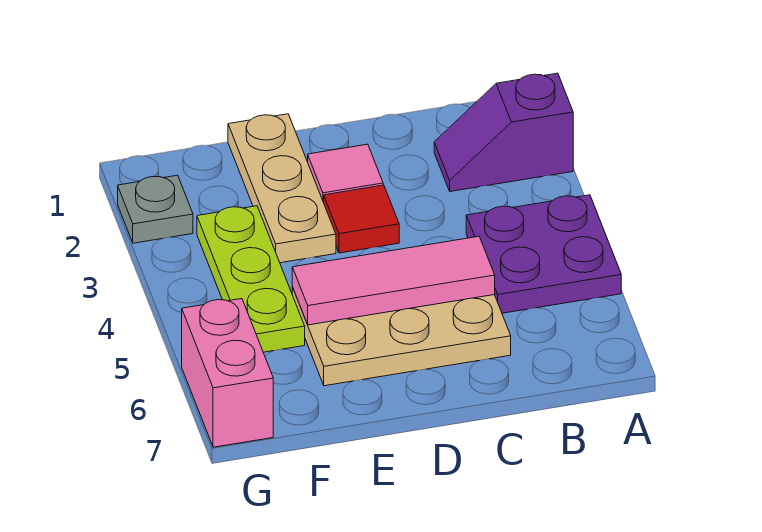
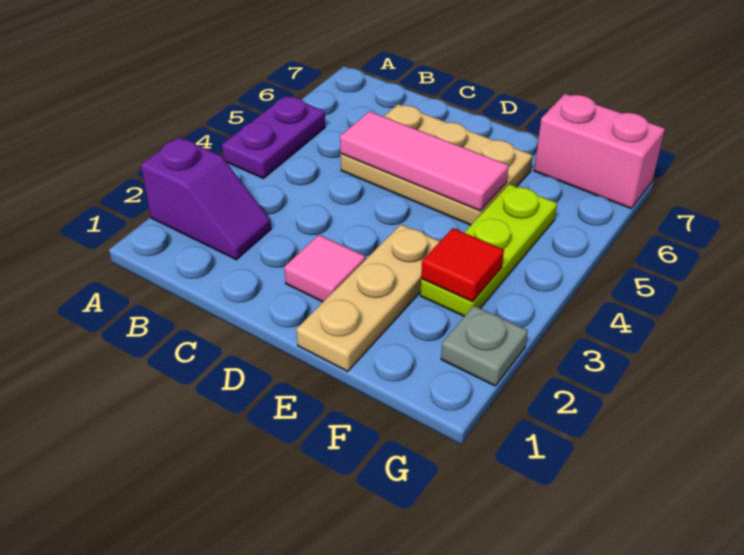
purple 2x2 plate [466,195,621,313] -> purple 1x2 plate [222,96,325,178]
red 1x1 tile [324,185,399,253] -> red 1x1 tile moved to [421,228,504,302]
pink 1x2 brick [182,299,273,447] -> pink 1x2 brick turned to [534,94,665,208]

